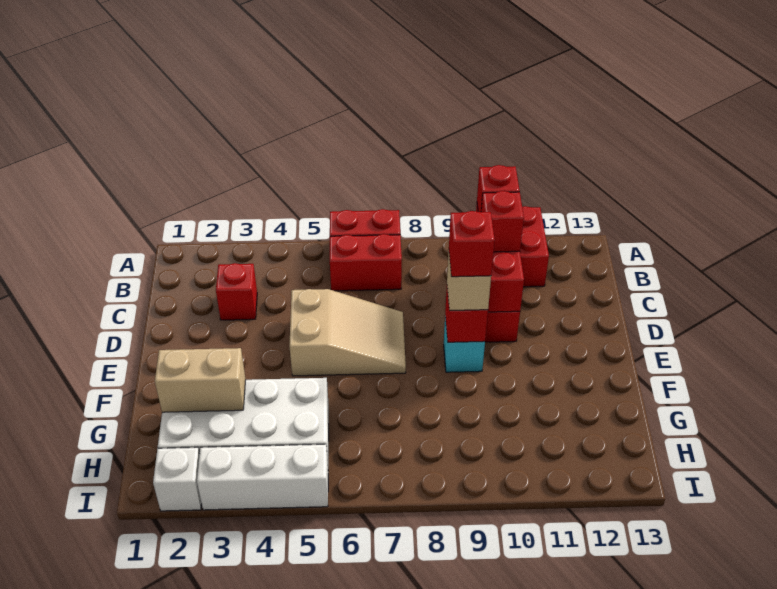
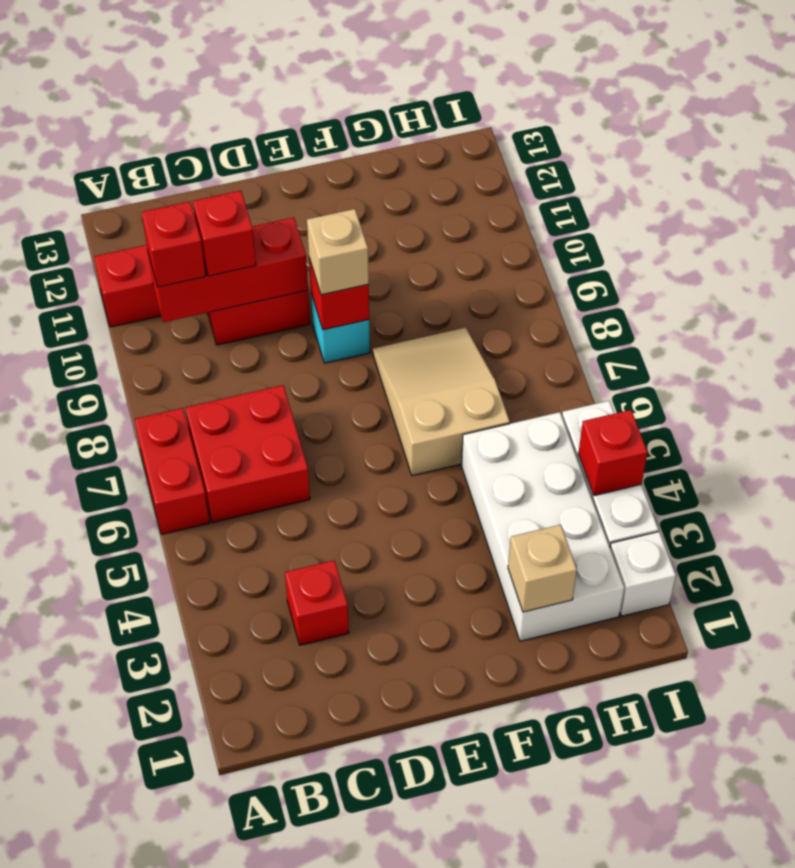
red 1x2 brick [330,234,402,291] -> red 2x2 brick [186,385,310,522]
tan 2x3 slope [289,289,406,376] -> tan 2x3 slope moved to [373,327,510,476]
red 1x1 brick [449,211,495,277] -> red 1x1 brick moved to [578,410,647,496]
tan 1x2 brick [155,348,246,412] -> tan 1x1 brick [508,525,577,612]

